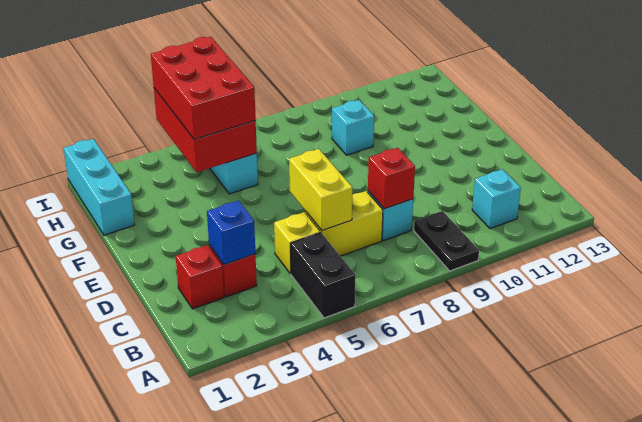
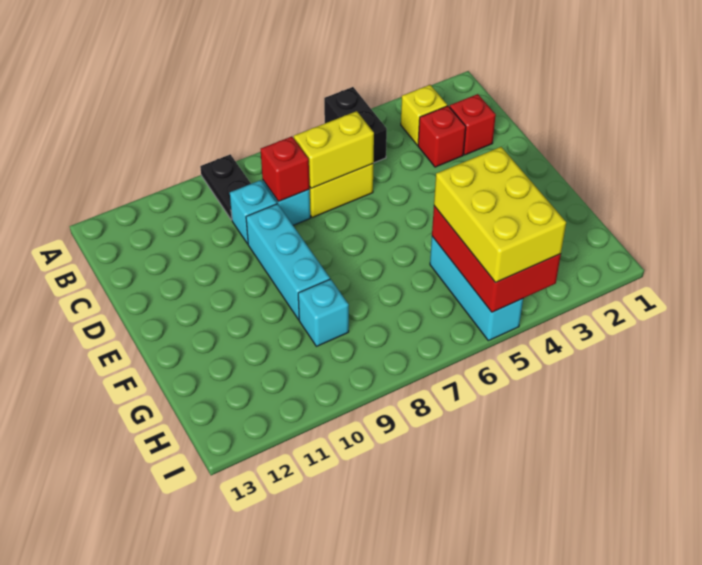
cyan 1x1 brick [472,169,521,229] -> cyan 1x1 brick moved to [230,180,277,244]
blue 1x1 brick [207,201,255,265] -> none
yellow 1x1 brick [274,212,320,274] -> yellow 1x1 brick moved to [401,85,447,145]
yellow 1x2 brick [289,149,352,231] -> yellow 1x2 brick turned to [294,111,374,188]
cyan 1x3 brick [64,139,134,235] -> cyan 1x3 brick moved to [246,204,330,320]
red 2x3 brick [151,37,256,139] -> yellow 2x3 brick [434,147,566,282]

